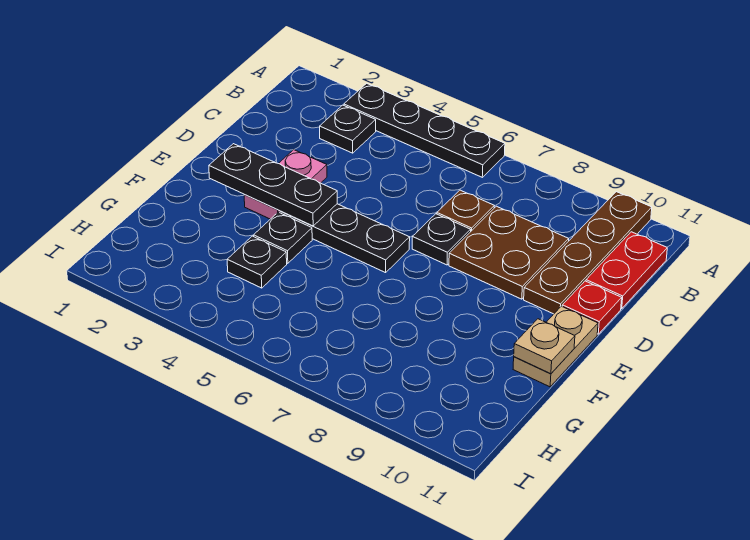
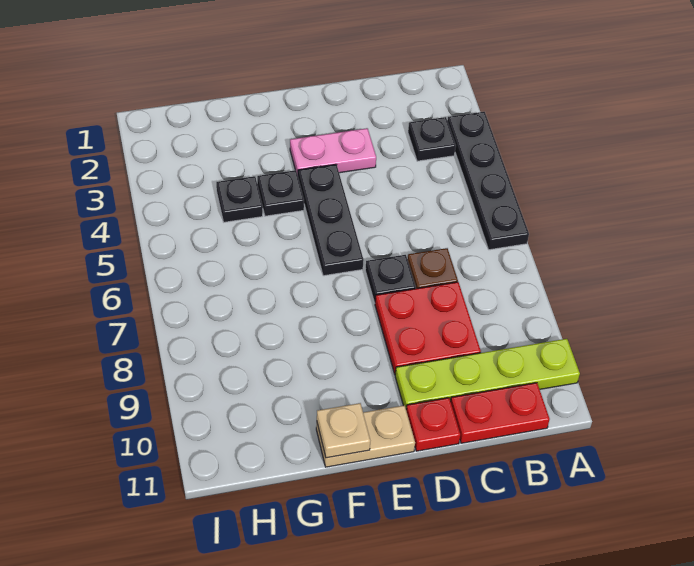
brown 1x4 plate [524,192,652,314] -> lime 1x4 plate [395,339,580,409]
brown 2x2 plate [449,206,569,299] -> red 2x2 plate [375,282,481,374]
black 1x3 plate [209,144,337,226] -> none

